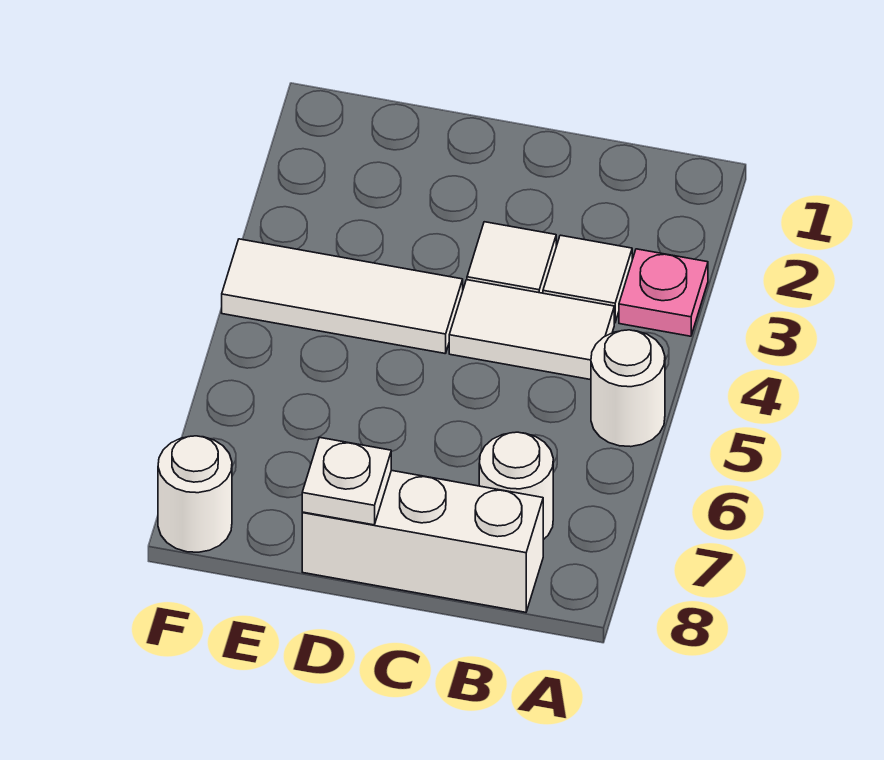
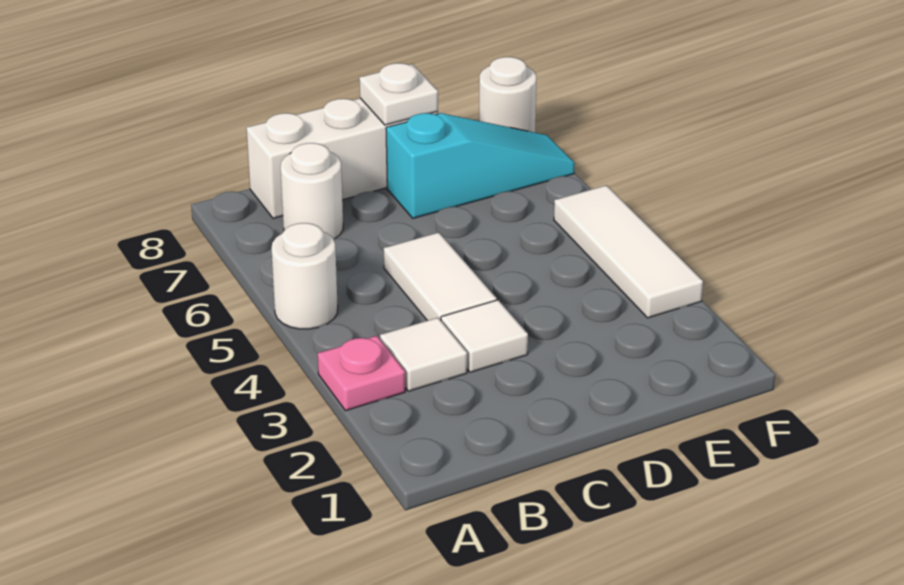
white 1x2 tile [449,280,614,380] -> white 1x2 tile turned to [384,232,497,321]
white 1x3 tile [222,239,463,354] -> white 1x3 tile turned to [554,185,703,318]
none -> cyan 1x3 slope [386,113,575,218]

